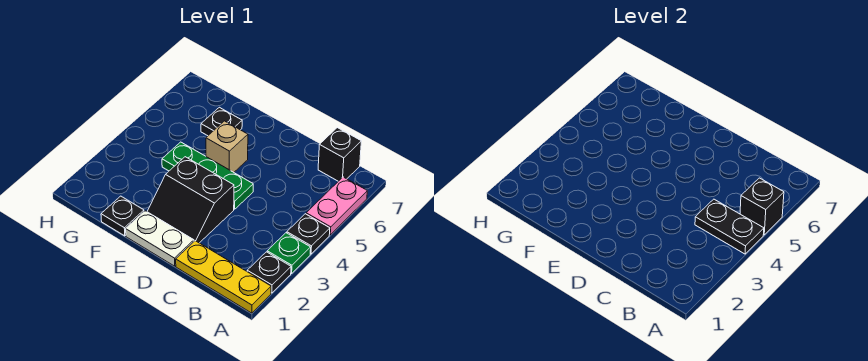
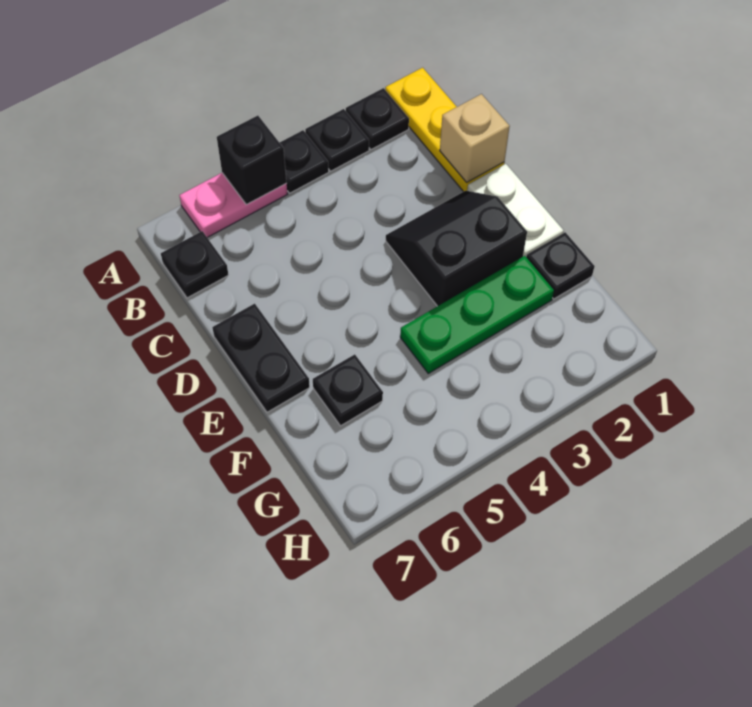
green 1x1 plate [267,233,311,273] -> black 1x1 plate [305,109,369,171]
black 1x2 plate [695,199,764,254] -> black 1x2 plate moved to [212,304,310,412]
black 1x1 brick [318,128,361,181] -> black 1x1 plate [161,231,229,298]
black 2x2 slope [147,157,234,243] -> black 2x2 slope turned to [386,191,527,306]
green 1x3 plate [162,142,253,209] -> green 1x3 plate turned to [400,256,554,373]
tan 1x1 brick [206,121,248,172] -> tan 1x1 brick moved to [440,94,510,183]

